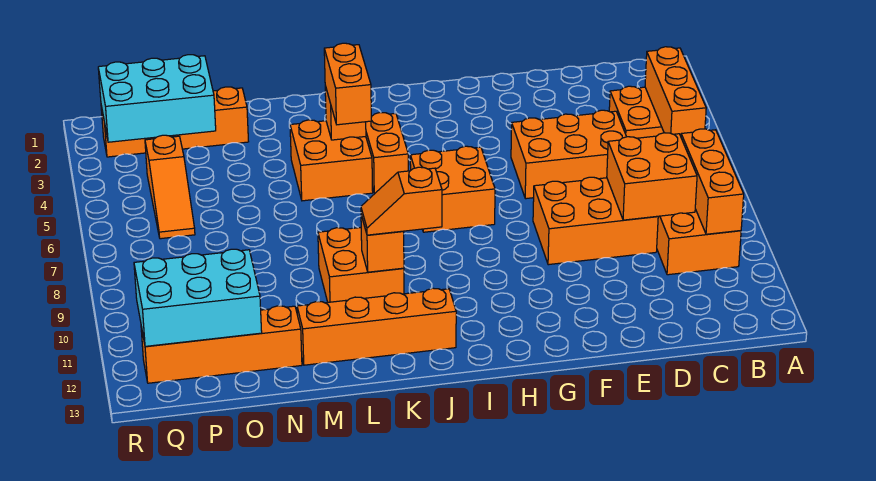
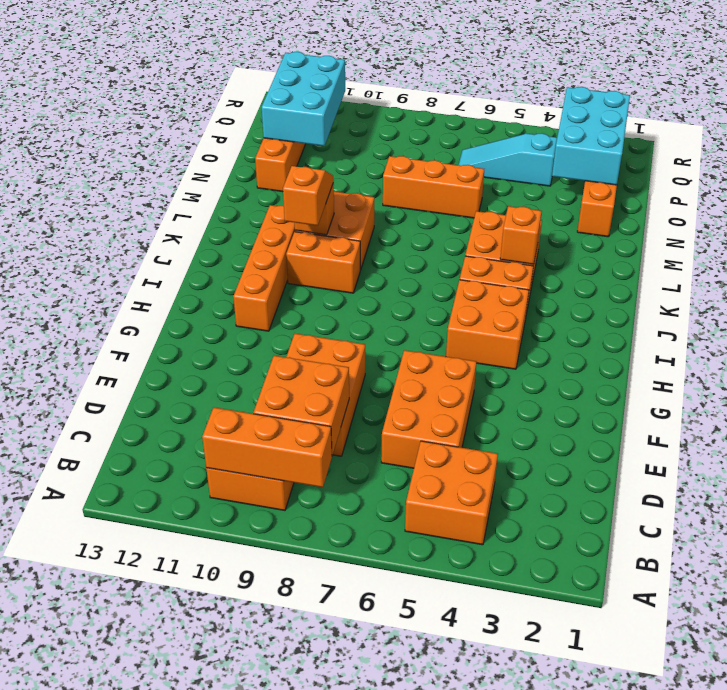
orange 1x3 brick [645,47,706,136] -> orange 1x3 brick moved to [383,156,484,218]
orange 2x2 brick [410,146,495,232] -> orange 2x2 brick moved to [446,280,529,369]
orange 1x4 brick [297,288,456,365] -> orange 1x4 brick moved to [233,205,295,331]
orange 1x2 brick [324,43,371,125] -> orange 1x2 brick moved to [286,232,360,293]
orange 1x3 slope [145,135,195,239] -> cyan 1x3 slope [459,133,557,186]

